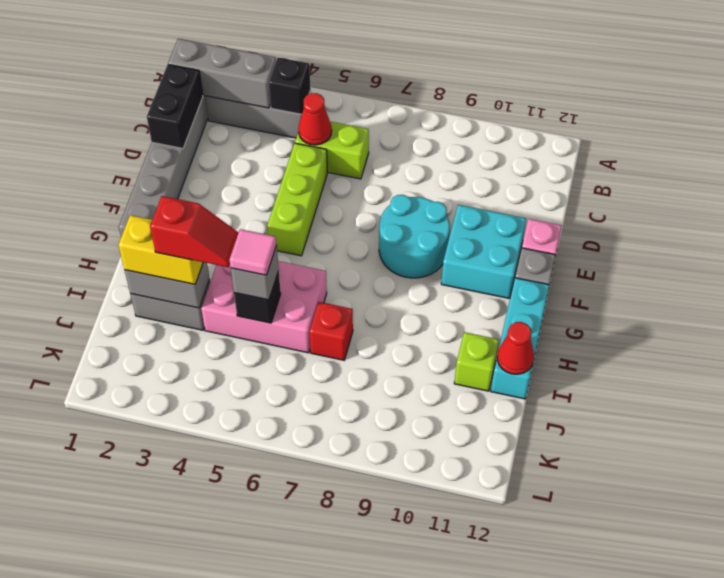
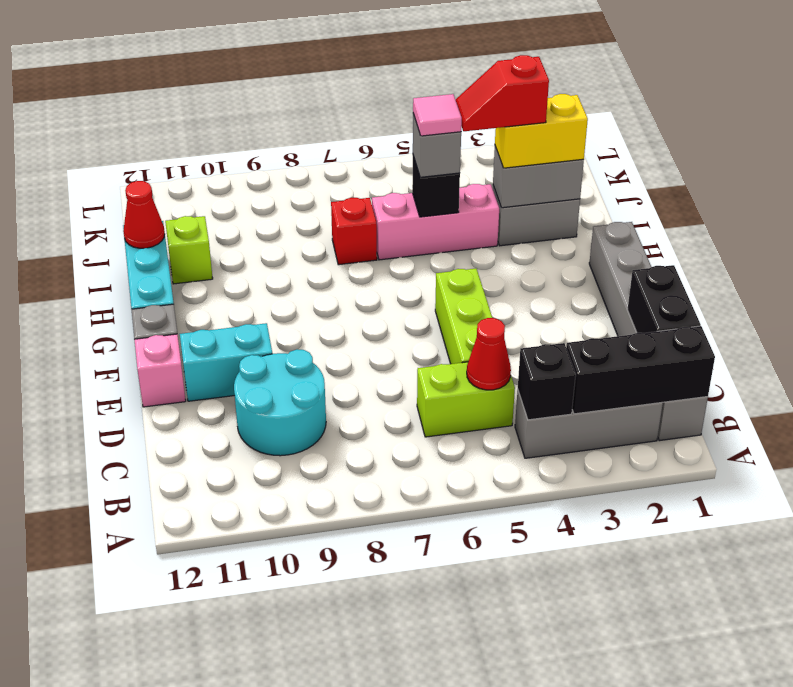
grey 1x3 brick [168,39,276,108] -> black 1x3 brick [566,326,715,414]
cyan 2x2 round brick [379,195,450,278] -> cyan 2x2 round brick moved to [234,349,326,456]
cyan 2x2 brick [441,205,526,299] -> cyan 1x2 brick [180,323,272,401]
pink 2x3 brick [201,261,327,353] -> pink 1x3 brick [372,184,499,260]

